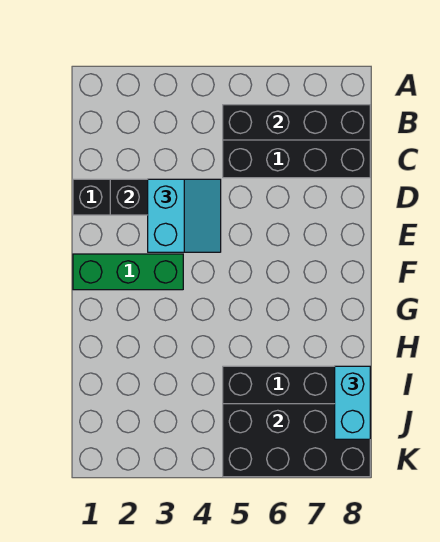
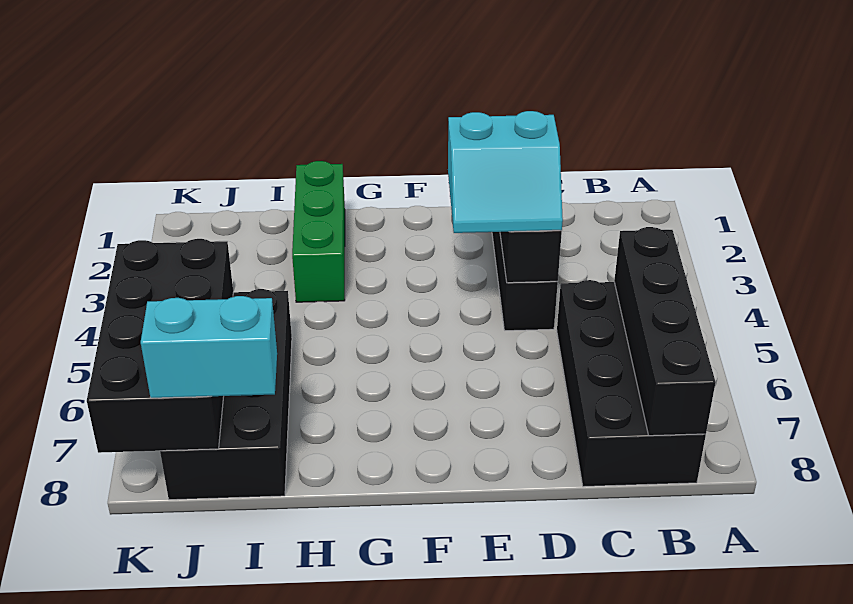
green 1x3 brick [73,254,183,290] -> green 1x3 brick moved to [292,161,345,302]

